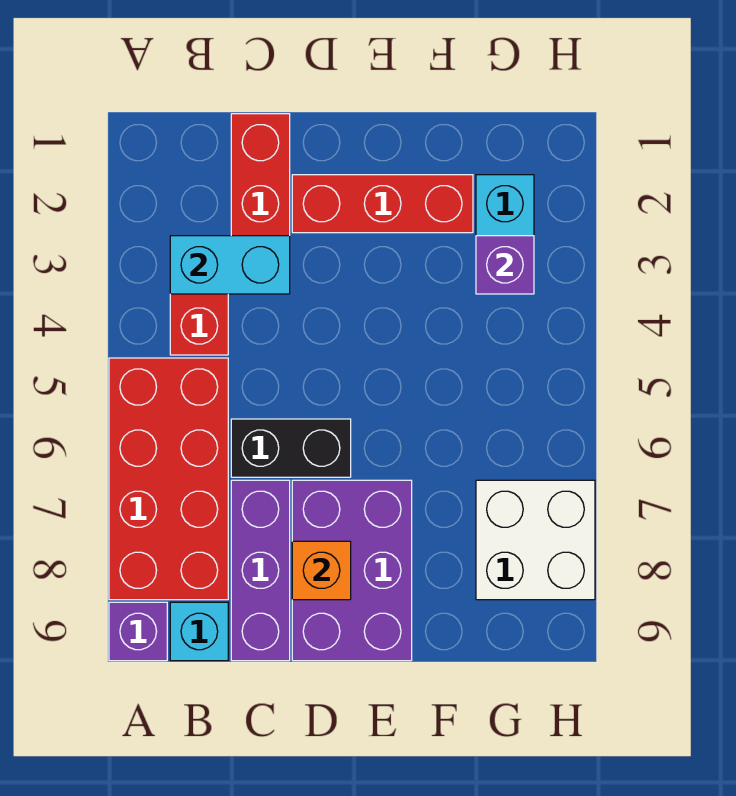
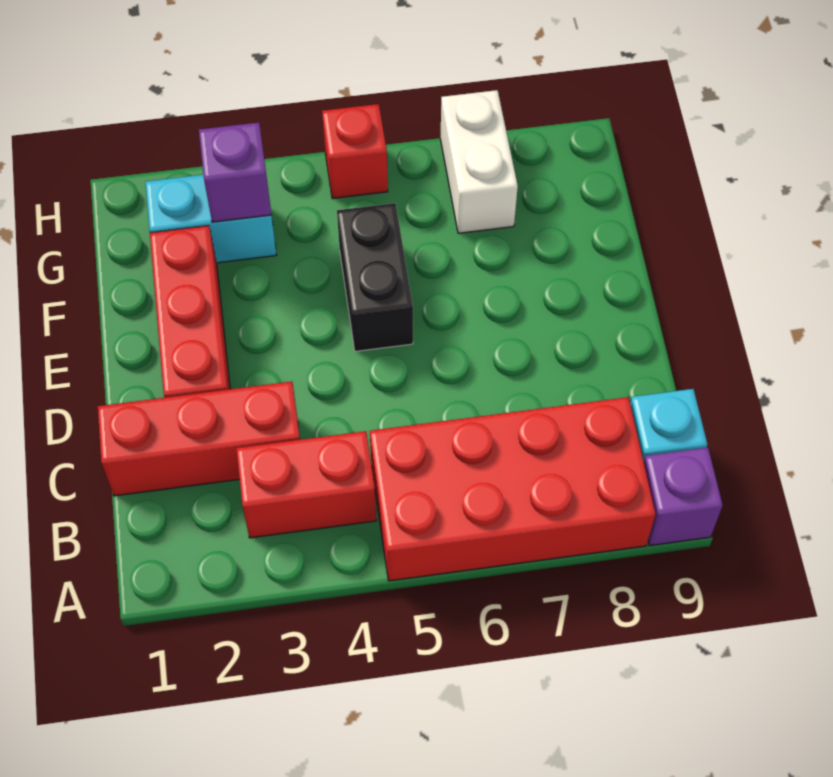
cyan 1x2 brick [170,236,290,294] -> none
black 1x2 brick [231,419,351,477] -> black 1x2 brick moved to [337,203,413,351]
purple 1x3 brick [231,480,290,661] -> none
purple 2x3 brick [292,480,412,661] -> none
orange 1x1 brick [292,541,351,600] -> none
white 2x2 brick [476,480,595,600] -> white 1x2 brick [440,90,518,233]
none -> red 1x1 brick [322,104,388,199]

